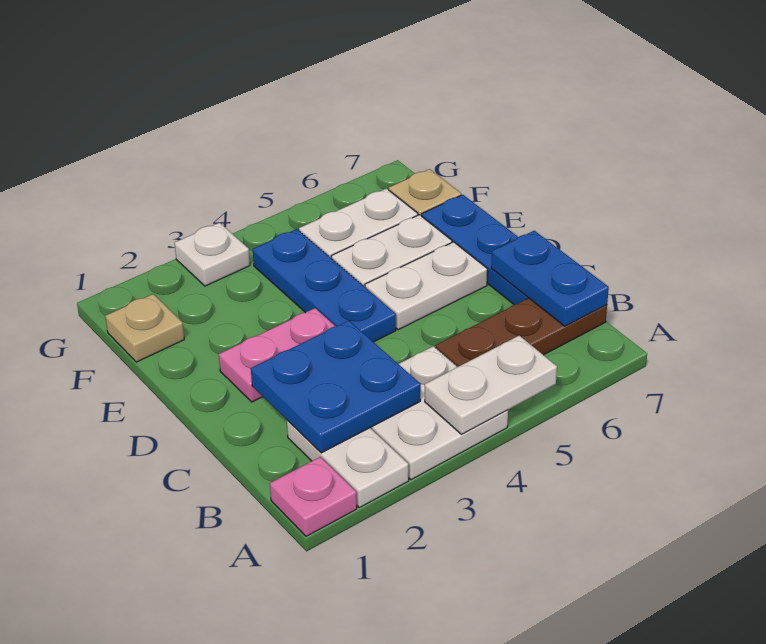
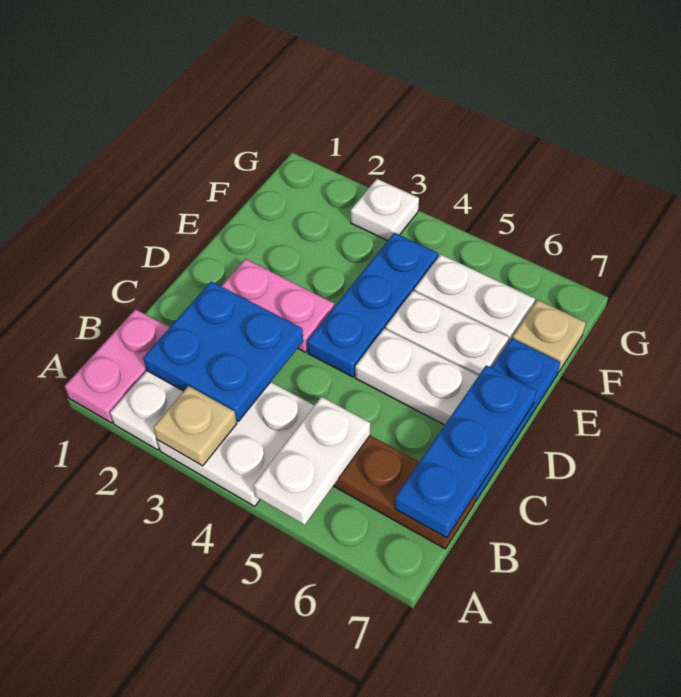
pink 1x1 plate [270,457,357,536] -> pink 1x2 plate [65,309,170,423]
white 1x2 plate [425,336,557,434] -> white 1x2 plate turned to [254,397,370,525]
blue 1x2 plate [491,231,609,326] -> blue 1x3 plate [395,365,537,538]
tan 1x1 plate [105,294,184,362] -> tan 1x1 plate moved to [153,386,237,466]

